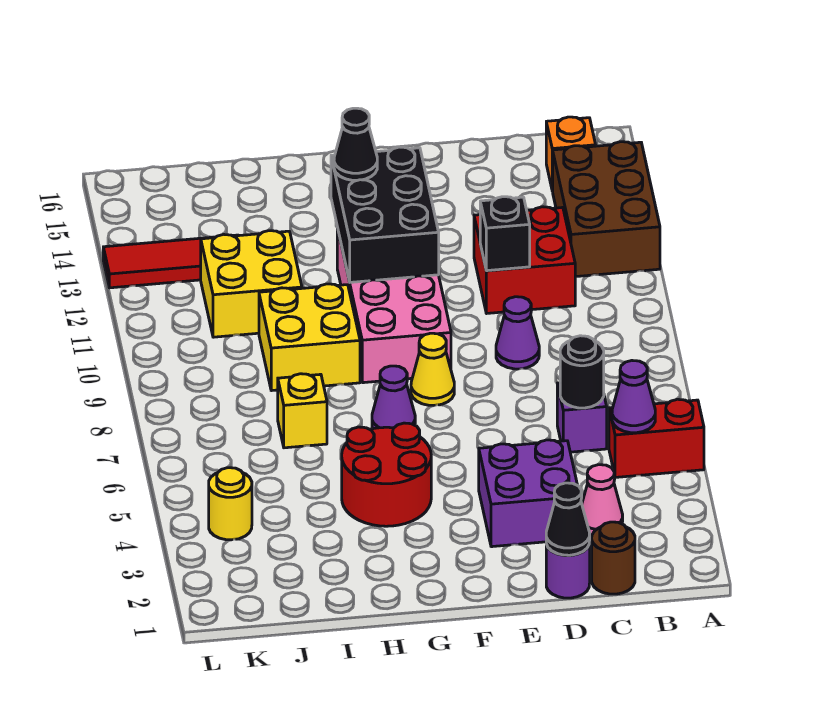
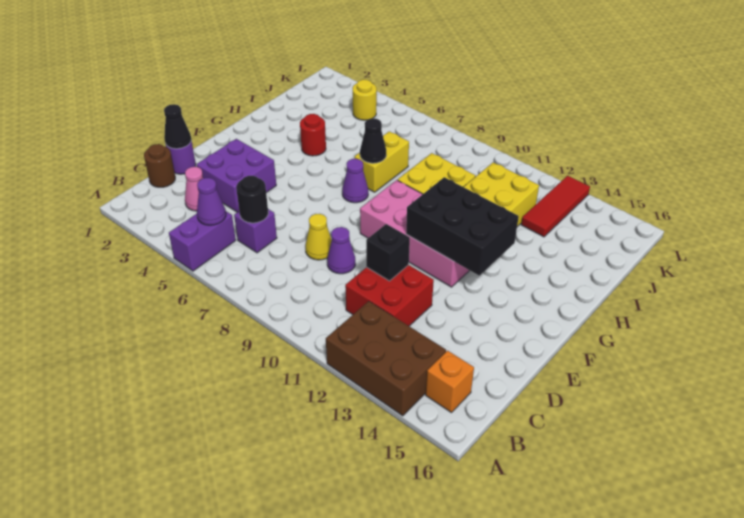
red 1x2 brick [609,399,704,477] -> purple 1x2 brick [169,211,236,271]
yellow 1x1 cone [411,333,454,405] -> yellow 1x1 cone moved to [305,214,332,260]
red 2x2 round brick [342,423,431,526] -> red 1x1 round brick [300,114,326,156]
black 1x1 cone [334,108,377,180] -> black 1x1 cone moved to [360,118,386,163]
yellow 1x1 brick [278,374,327,448] -> yellow 1x2 brick [355,131,409,192]

